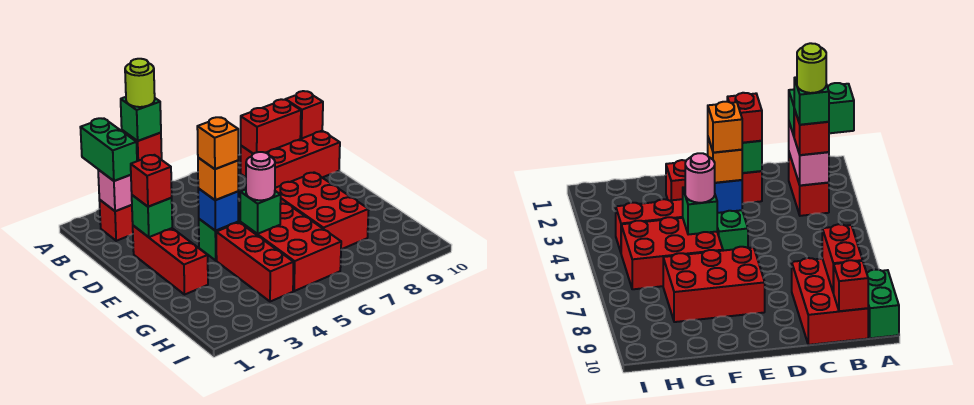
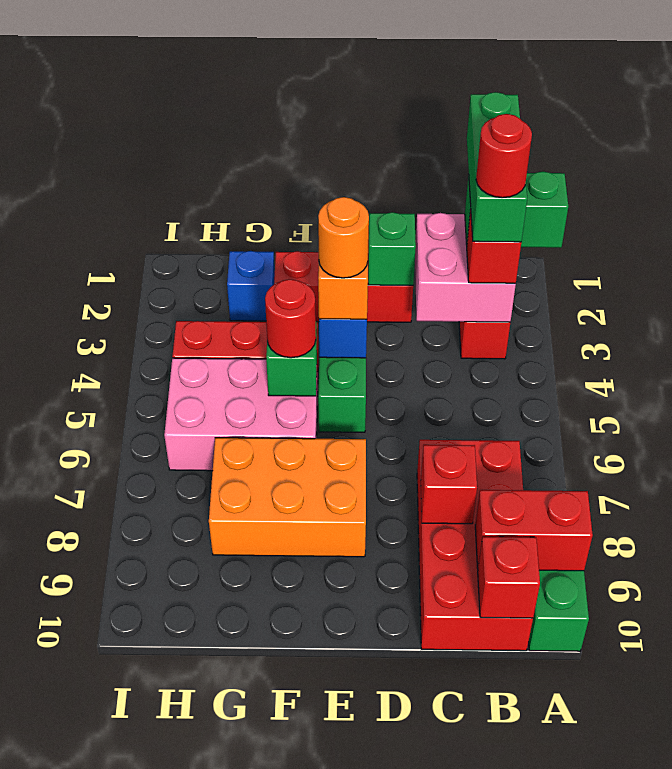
pink 1x2 brick [98,170,132,211] -> pink 2x2 brick [415,213,516,322]
green 1x1 brick [121,97,161,141] -> green 1x3 brick [467,92,527,242]
lime 1x1 round brick [125,59,155,107] -> red 1x1 round brick [476,114,532,198]
red 2x3 brick [241,131,340,188] -> red 2x4 brick [417,440,533,651]
red 1x2 brick [241,99,301,154] -> red 1x2 brick turned to [475,490,593,571]
red 1x1 brick [131,155,172,207] -> red 1x1 brick moved to [421,445,477,524]
orange 1x1 brick [197,117,238,169] -> orange 1x1 round brick [318,197,369,278]
red 2x3 brick [275,172,369,249] -> orange 2x3 brick [209,438,366,557]
red 2x3 brick [240,203,341,291] -> pink 2x3 brick [164,358,318,471]
pink 1x1 round brick [246,152,275,200] -> red 1x1 round brick [265,279,316,358]
none -> blue 1x1 brick [227,251,275,321]

